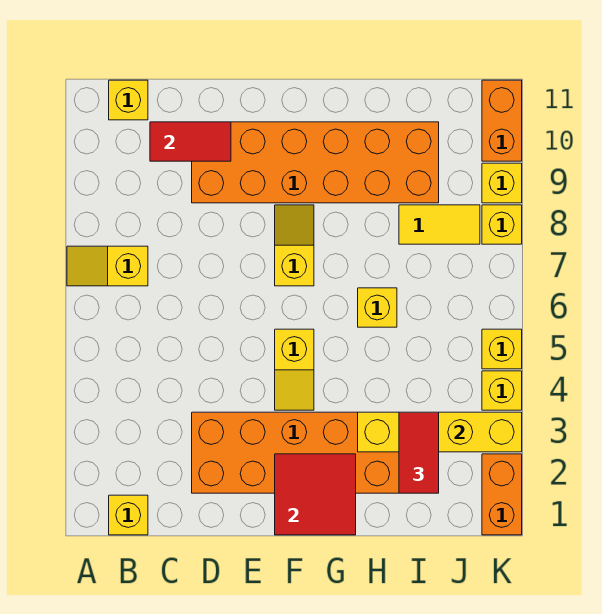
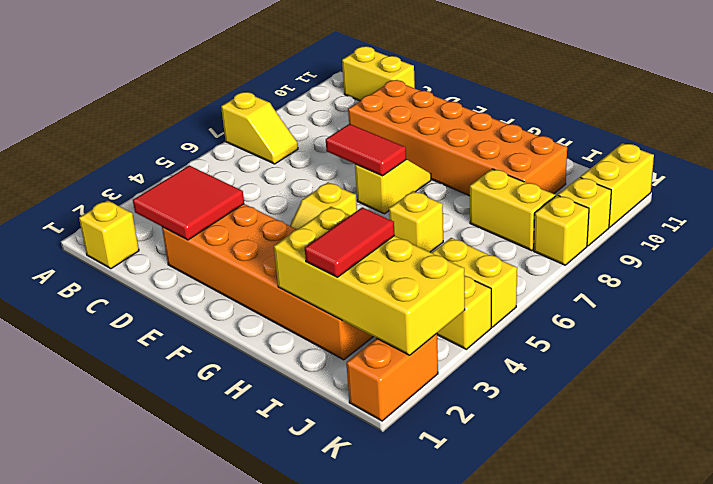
yellow 1x2 slope [67,246,148,286] -> yellow 1x2 slope turned to [221,92,298,164]
yellow 1x1 brick [109,80,148,120] -> yellow 1x2 brick [342,46,415,101]
red 1x2 tile [150,122,231,161] -> red 1x2 tile moved to [326,124,406,176]
red 2x2 tile [275,454,356,535] -> red 2x2 tile moved to [133,165,244,240]
yellow 1x4 brick [358,412,522,452] -> yellow 2x4 brick [274,207,465,355]
yellow 1x2 tile [399,205,480,244] -> yellow 1x2 brick [470,169,555,251]
yellow 1x1 brick [482,329,522,369] -> yellow 1x2 brick [432,238,517,327]
orange 1x2 brick [482,80,522,161] -> yellow 1x2 brick [580,143,654,227]

